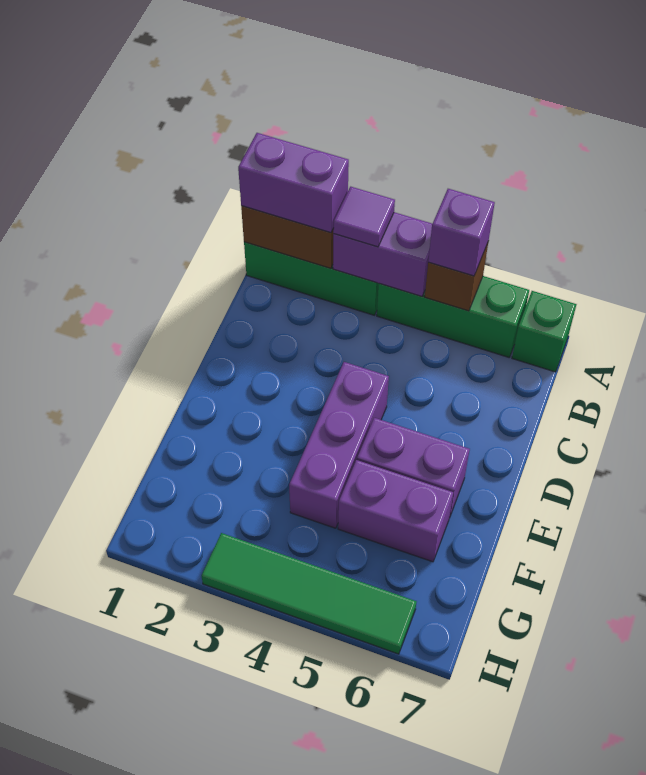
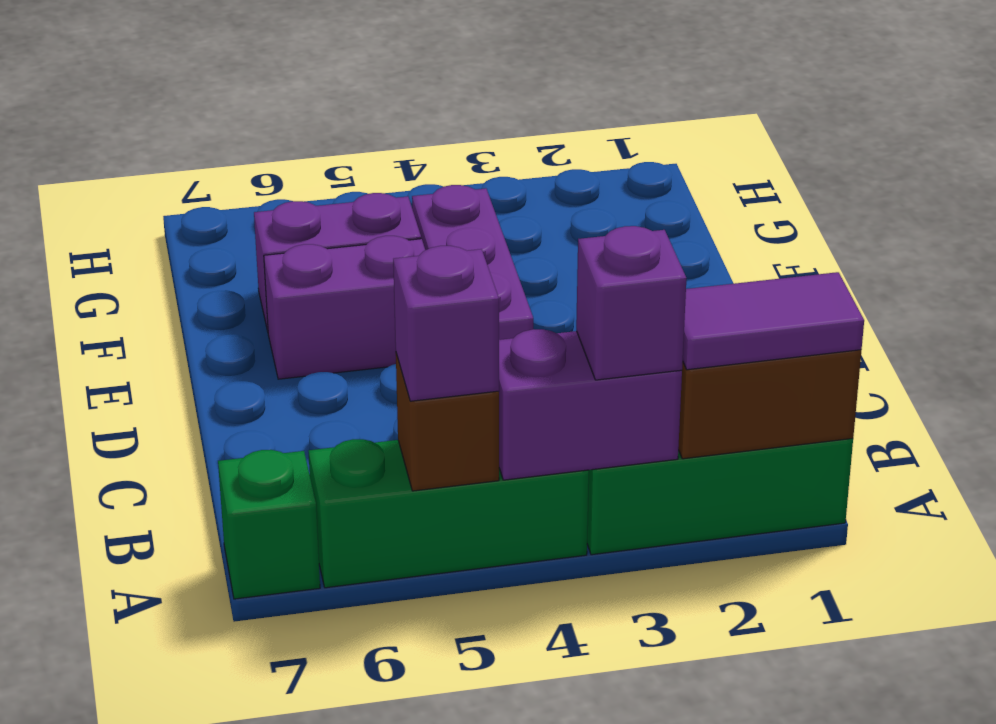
purple 1x2 brick [238,133,349,233] -> purple 1x2 tile [683,272,864,370]
purple 1x1 tile [333,187,395,247] -> purple 1x1 brick [576,226,686,380]
green 1x4 tile [202,533,417,654] -> none

